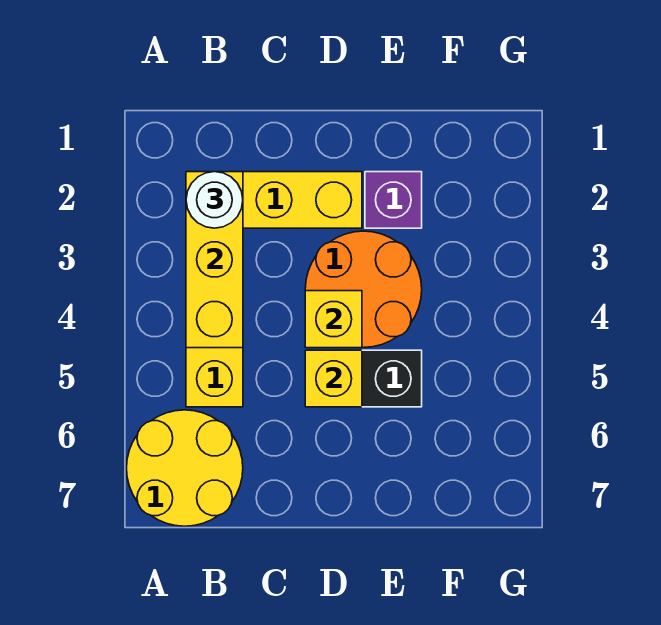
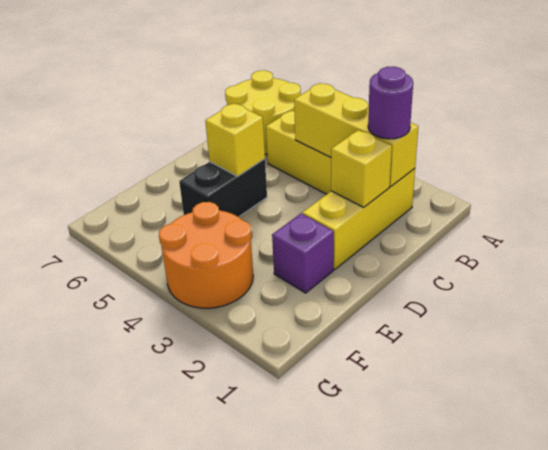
white 1x1 round brick [186,172,243,228] -> purple 1x1 round brick [368,66,413,139]
orange 2x2 round brick [305,231,422,348] -> orange 2x2 round brick moved to [159,202,253,308]
yellow 1x1 brick [305,291,362,348] -> yellow 1x1 brick moved to [331,130,392,207]

